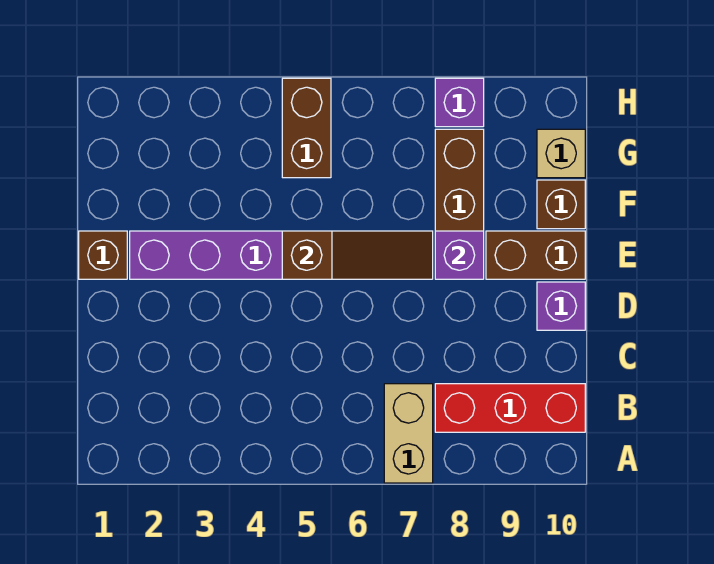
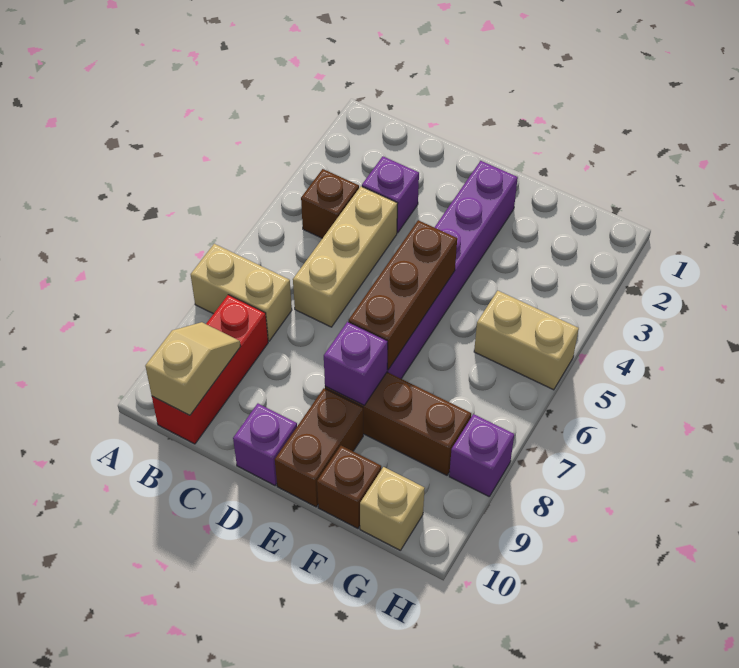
none -> tan 1x2 slope [145,322,241,415]
none -> purple 1x1 brick [362,157,419,233]
none -> tan 1x3 brick [293,186,398,327]
brown 1x1 brick [79,231,127,279] -> brown 1x1 brick moved to [301,169,359,238]
brown 1x3 slope [282,231,433,279] -> brown 1x3 brick [349,220,457,370]
brown 1x2 brick [282,78,331,178] -> tan 1x2 brick [474,291,579,390]

